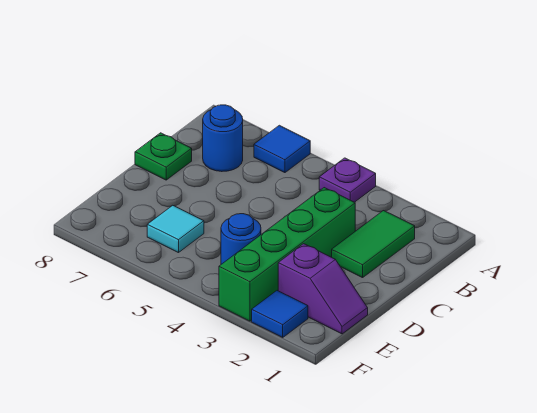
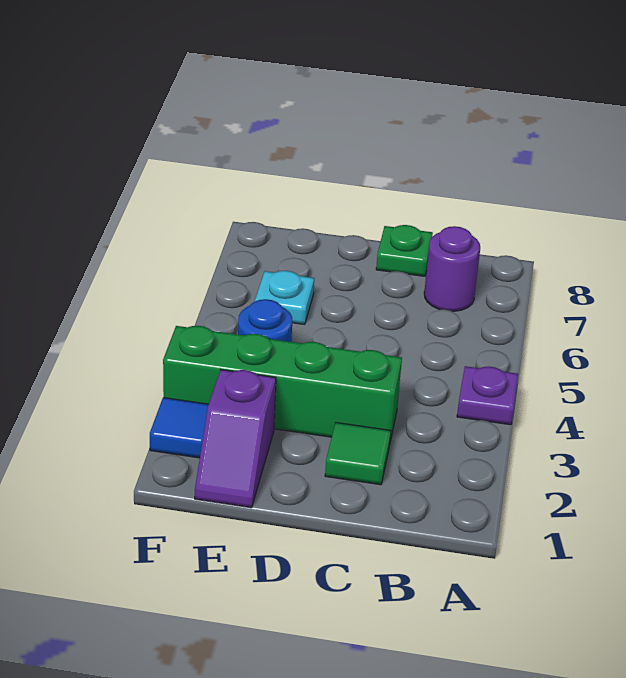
blue 1x1 tile [254,125,310,173] -> none
green 1x2 tile [332,211,415,278] -> green 1x1 tile [325,423,391,485]
blue 1x1 round brick [203,105,243,172] -> purple 1x1 round brick [424,226,480,311]
cyan 1x1 tile [147,205,204,253] -> cyan 1x1 plate [255,271,314,324]

